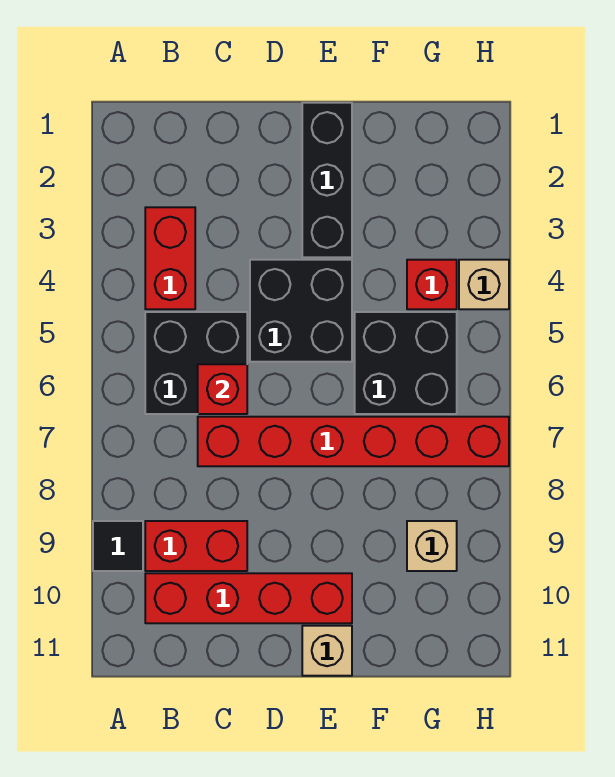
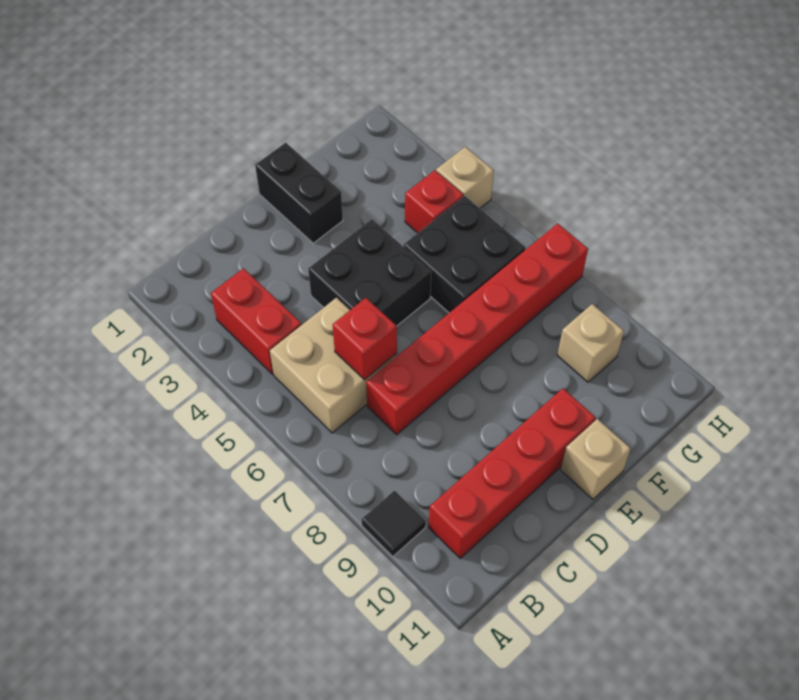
black 2x2 brick [145,312,247,414] -> tan 2x2 brick [270,298,397,433]
red 1x2 brick [145,521,247,571] -> none
black 1x3 brick [302,103,352,257] -> black 1x2 brick [255,143,343,243]

